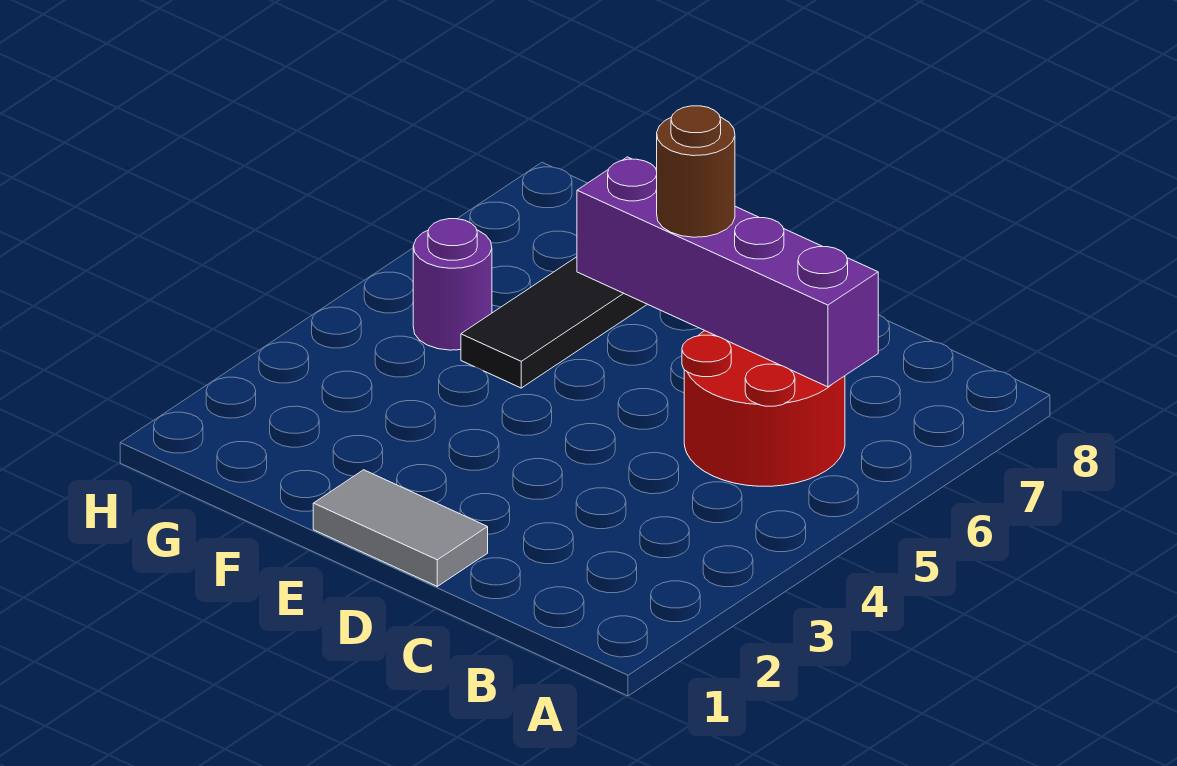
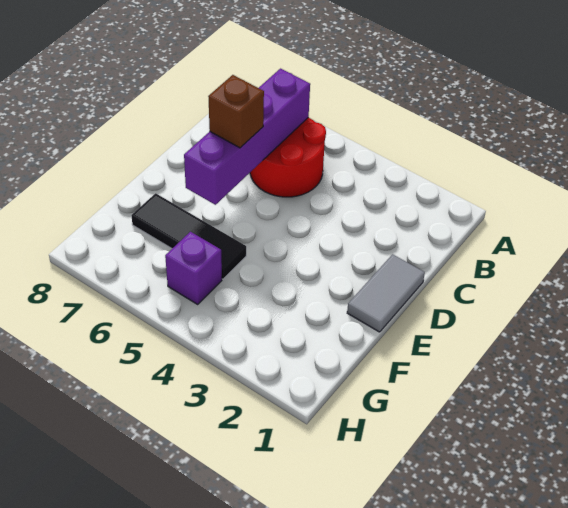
brown 1x1 round brick [657,106,735,237] -> brown 1x1 brick [208,75,264,148]
purple 1x1 round brick [413,219,492,350] -> purple 1x1 brick [165,232,222,304]

